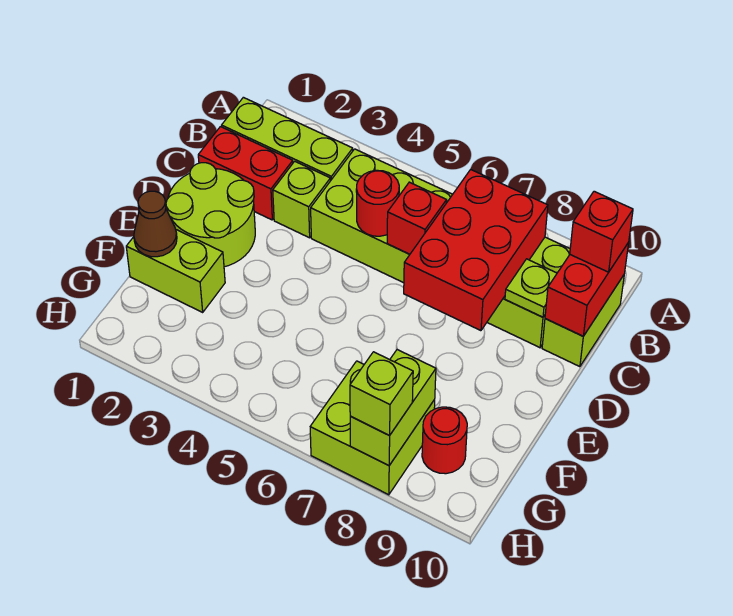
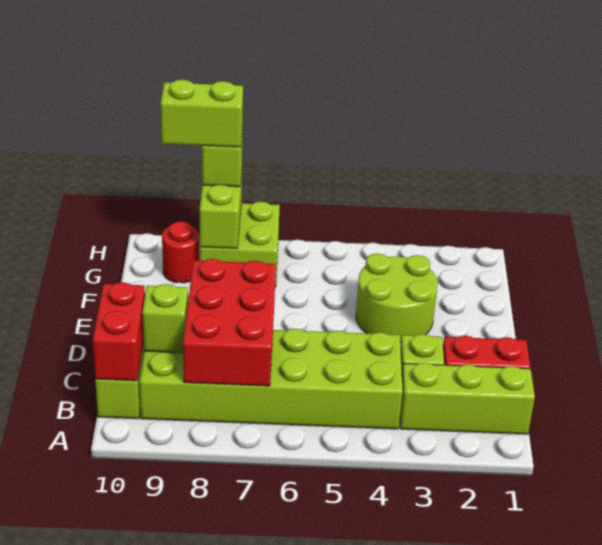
red 1x1 brick [570,191,633,272] -> none
red 1x1 round brick [356,170,399,236] -> none
red 1x1 brick [387,182,447,254] -> none
lime 1x1 plate [505,259,557,317] -> lime 1x1 brick [142,284,188,353]
lime 2x2 round brick [166,163,255,267] -> lime 2x2 round brick moved to [356,253,438,343]
lime 1x2 brick [126,230,225,312] -> lime 1x2 brick moved to [161,80,243,147]
brown 1x1 cone [134,191,177,257] -> none

